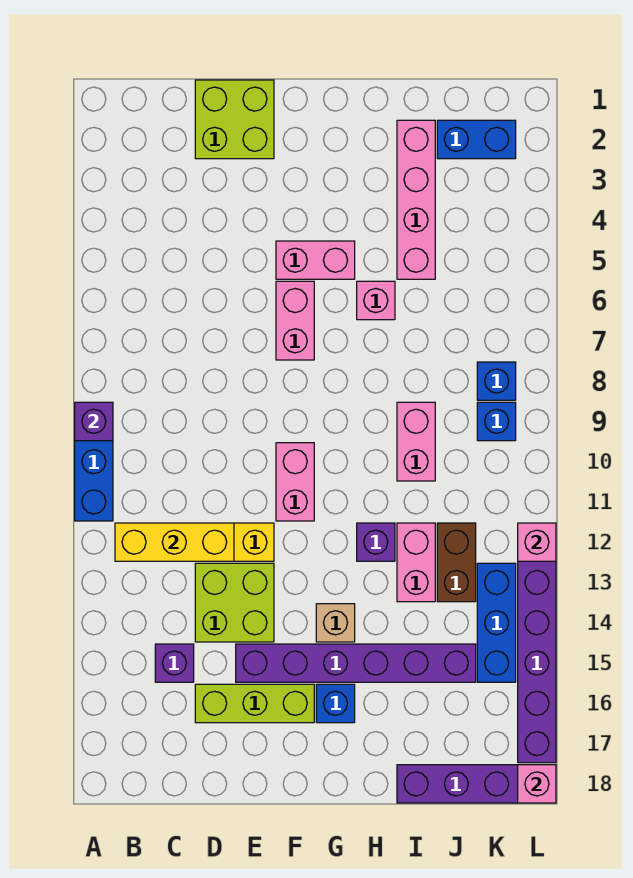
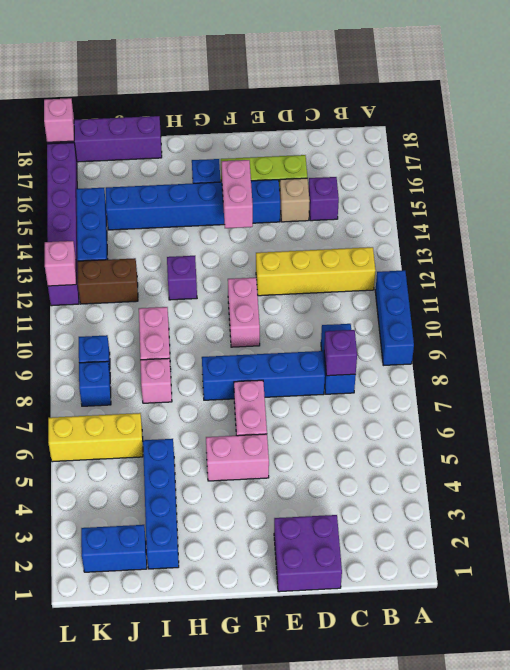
purple 1x1 brick [75,402,113,441] -> purple 1x1 brick moved to [324,330,357,376]
yellow 1x3 brick [115,523,234,561] -> yellow 1x3 brick moved to [48,413,143,462]
none -> blue 1x2 brick [321,324,356,394]
lime 2x2 brick [195,80,274,159] -> purple 2x2 brick [274,515,342,592]
none -> blue 1x4 brick [202,351,325,400]
lime 2x2 brick [195,563,274,642] -> none
purple 1x6 brick [236,644,476,682] -> blue 1x6 brick [106,180,280,230]
tan 1x1 brick [316,604,355,642] -> tan 1x1 brick moved to [280,178,310,222]
pink 1x1 brick [357,281,395,320] -> pink 1x1 brick moved to [140,358,172,403]
pink 1x4 brick [397,120,435,279] -> blue 1x4 brick [143,439,179,569]
pink 1x2 brick [397,523,435,602] -> pink 1x2 brick moved to [221,160,253,228]
brown 1x2 brick [437,523,476,602] -> brown 1x2 brick turned to [77,258,138,304]

